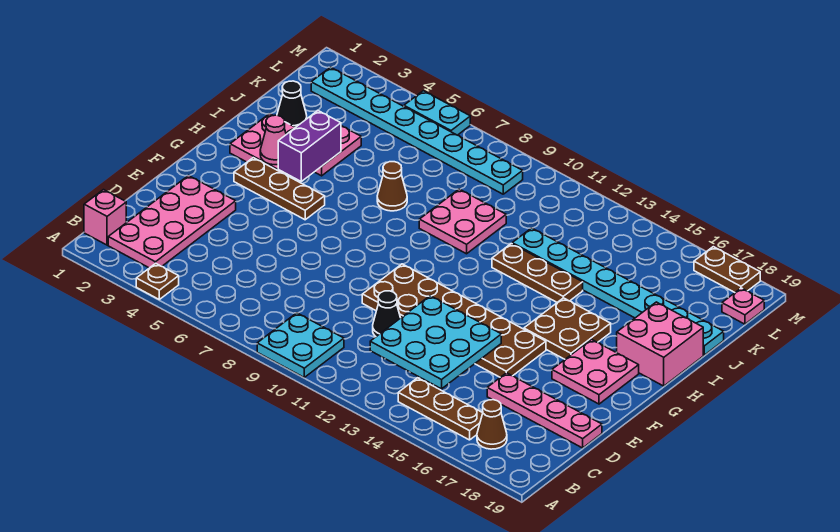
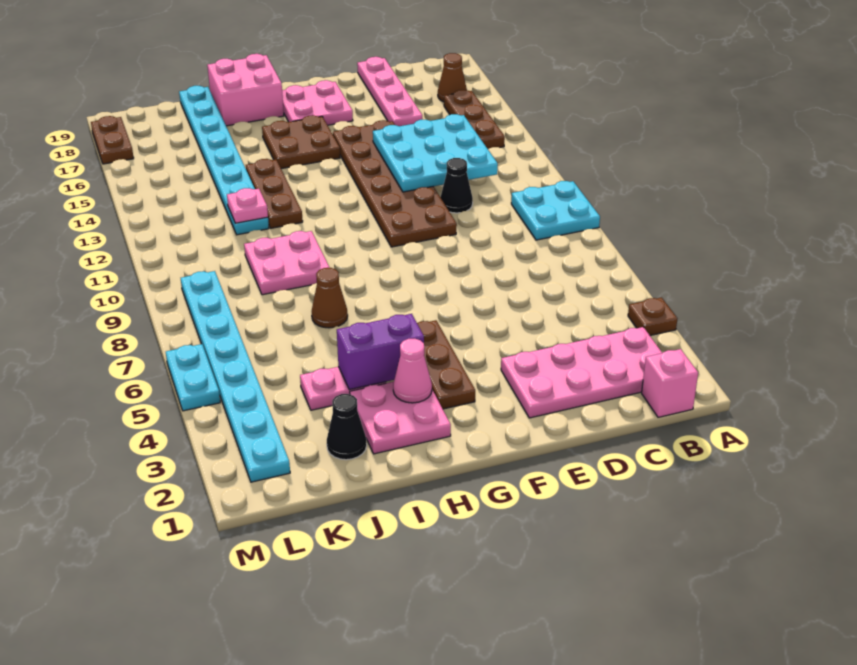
pink 1x1 plate [722,288,764,324] -> pink 1x1 plate moved to [227,188,268,223]

